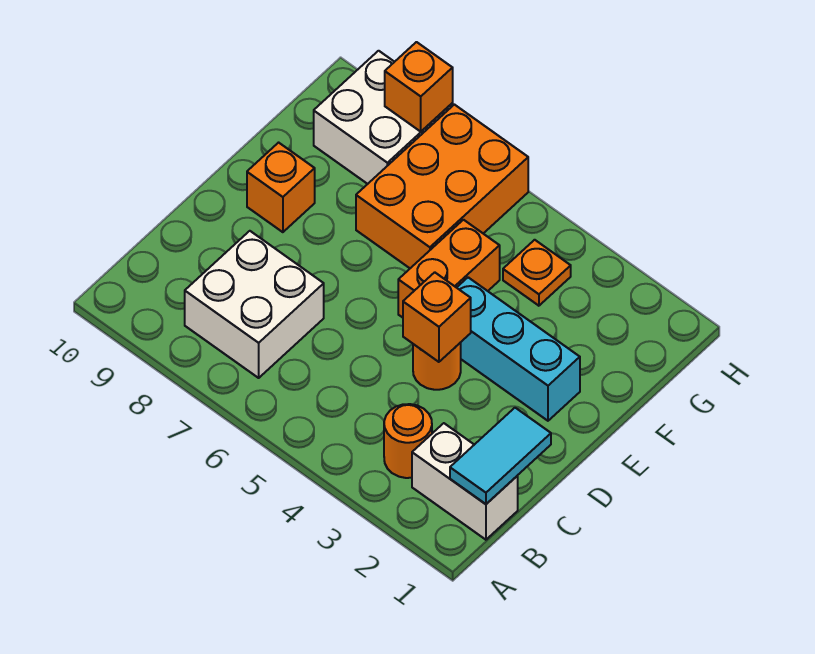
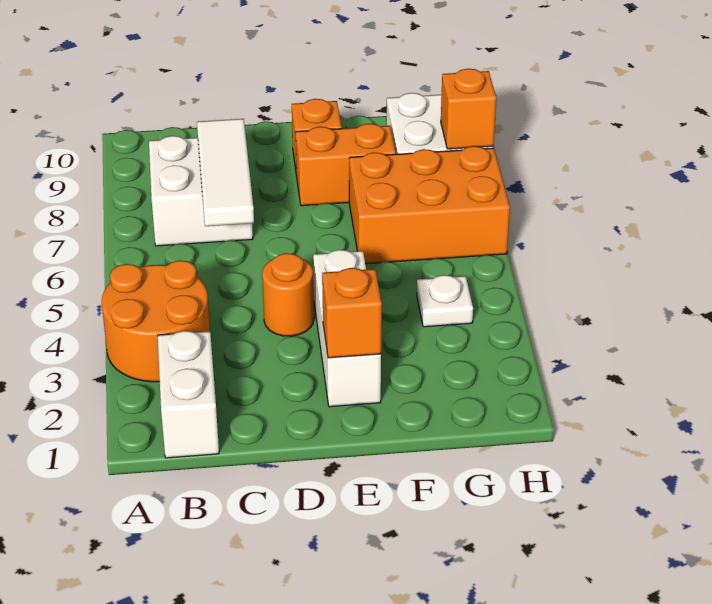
cyan 1x2 tile [450,408,551,504] -> none
orange 1x1 round brick [384,404,432,478] -> orange 2x2 round brick [102,260,210,382]
none -> white 1x3 tile [197,119,254,226]
orange 1x1 brick [403,272,471,362] -> orange 1x1 brick moved to [322,268,382,358]
cyan 1x3 brick [457,277,580,421] -> white 1x3 brick [313,250,381,407]
orange 1x2 brick [398,220,500,318] -> orange 1x2 brick moved to [296,124,396,206]
orange 1x1 plate [503,240,571,306] -> white 1x1 plate [417,275,473,327]

